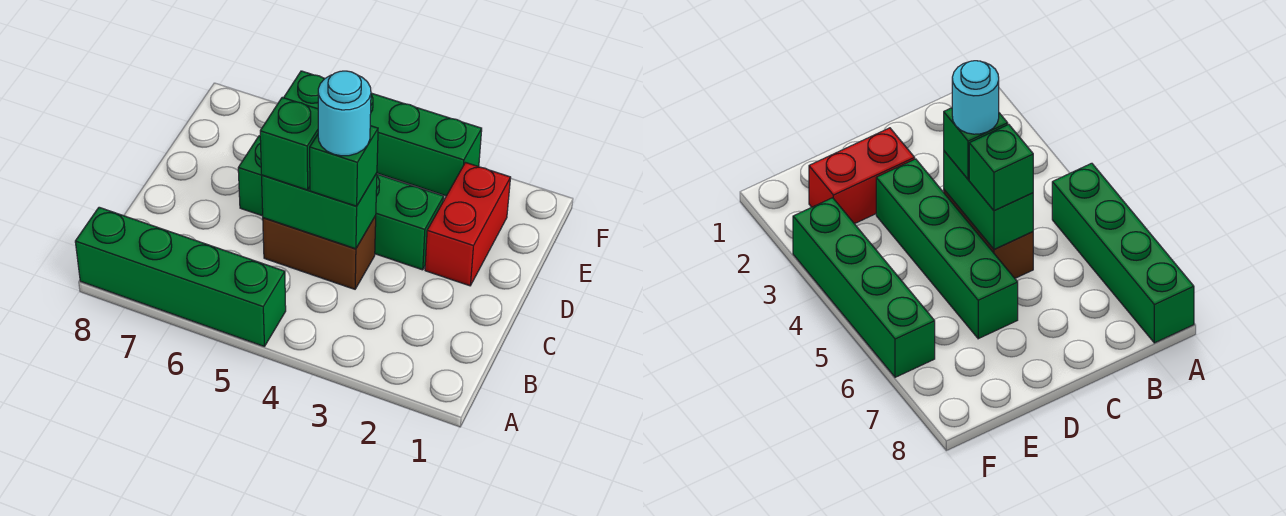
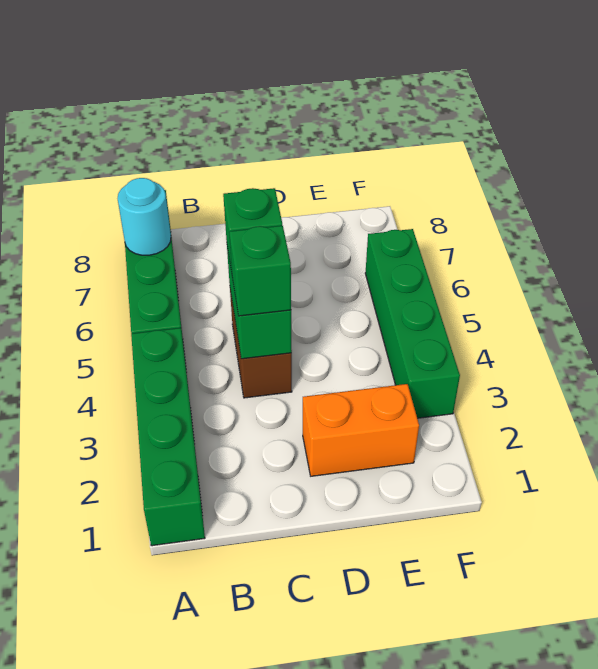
cyan 1x1 round brick [318,71,371,156] -> cyan 1x1 round brick moved to [118,178,171,255]
red 1x2 brick [425,163,511,286] -> orange 1x2 brick [303,384,419,476]
green 1x4 brick [238,136,444,270] -> green 1x4 brick moved to [131,328,205,546]

